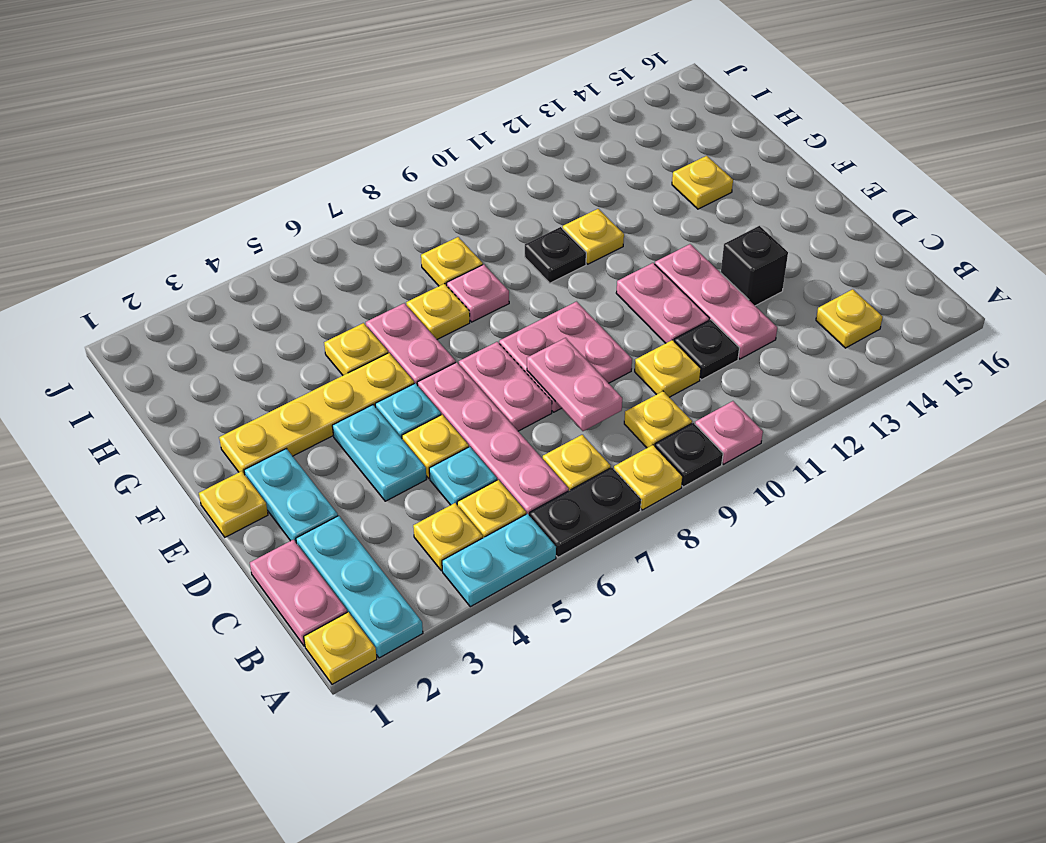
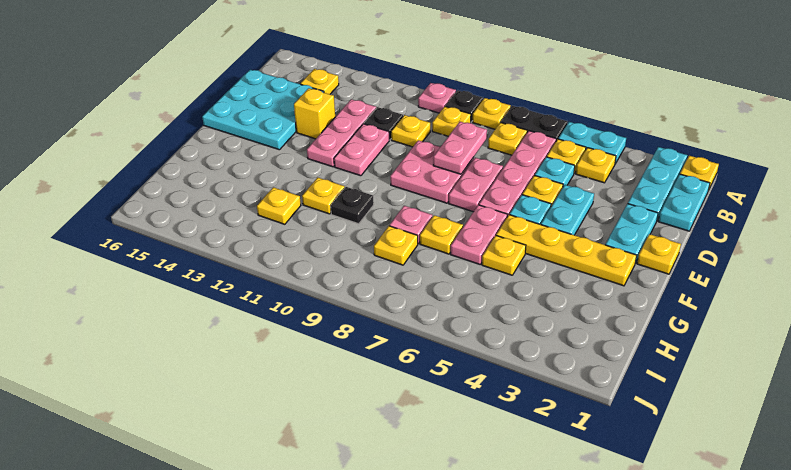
pink 1x2 plate [250,540,347,646] -> cyan 1x2 plate [658,174,710,231]
none -> cyan 3x3 plate [202,70,324,150]
black 1x1 brick [721,226,788,306] -> yellow 1x1 brick [294,88,335,139]
yellow 1x1 plate [672,156,733,209] -> yellow 1x1 plate moved to [257,187,301,224]

